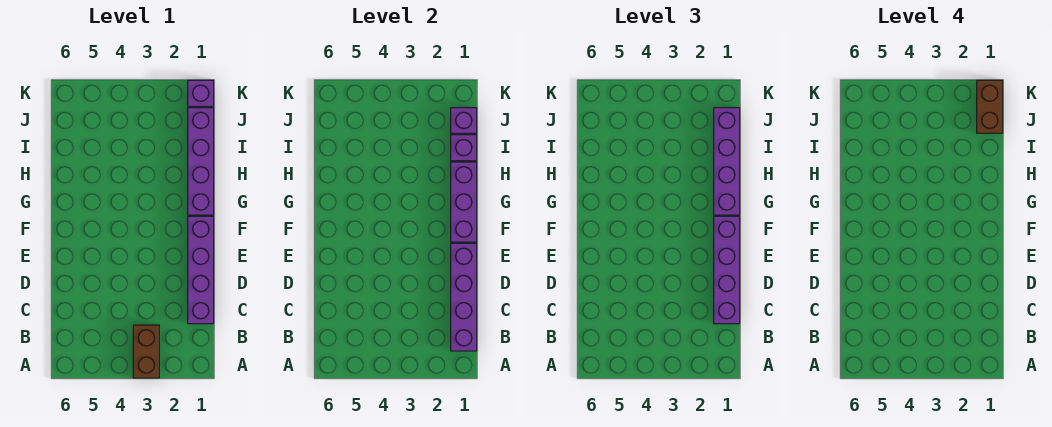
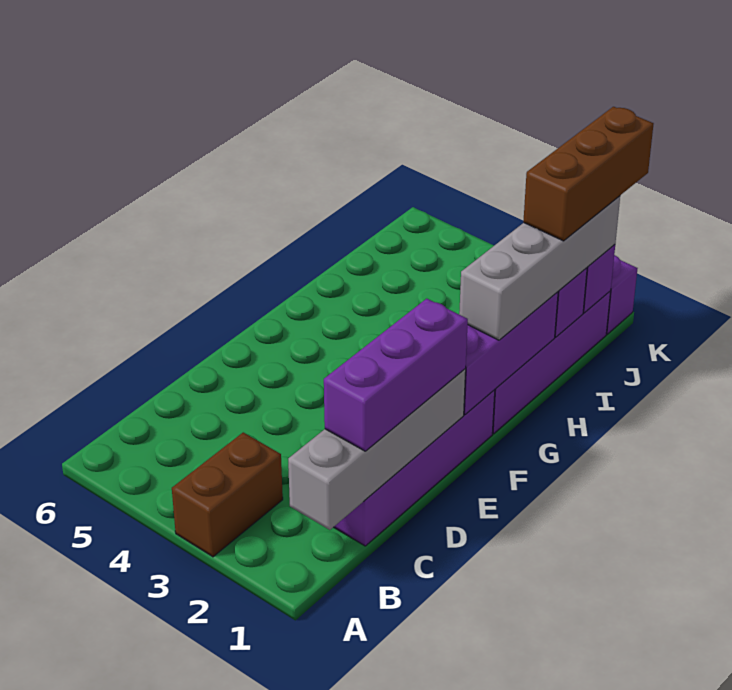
purple 1x4 brick [451,243,477,351] -> grey 1x4 brick [288,369,466,530]
purple 1x4 brick [714,216,740,324] -> purple 1x3 brick [324,299,468,451]
purple 1x4 brick [714,108,740,215] -> grey 1x4 brick [459,196,620,340]
brown 1x2 brick [977,80,1003,133] -> brown 1x3 brick [523,107,653,241]

